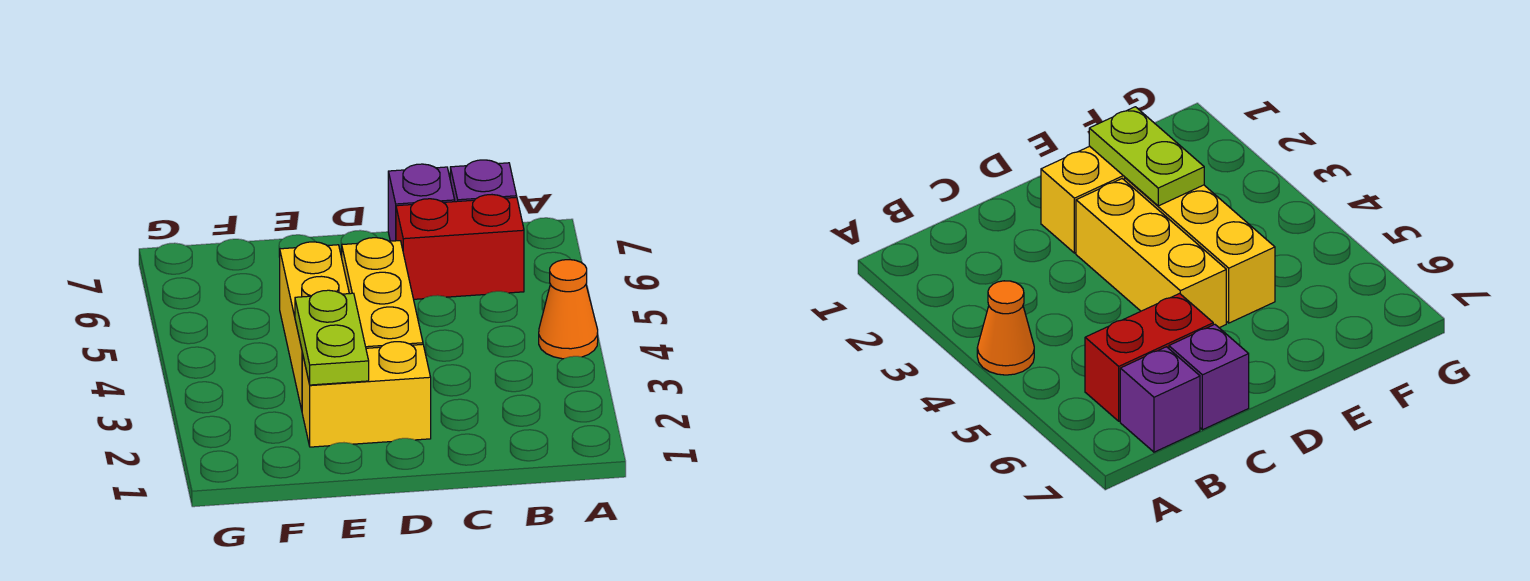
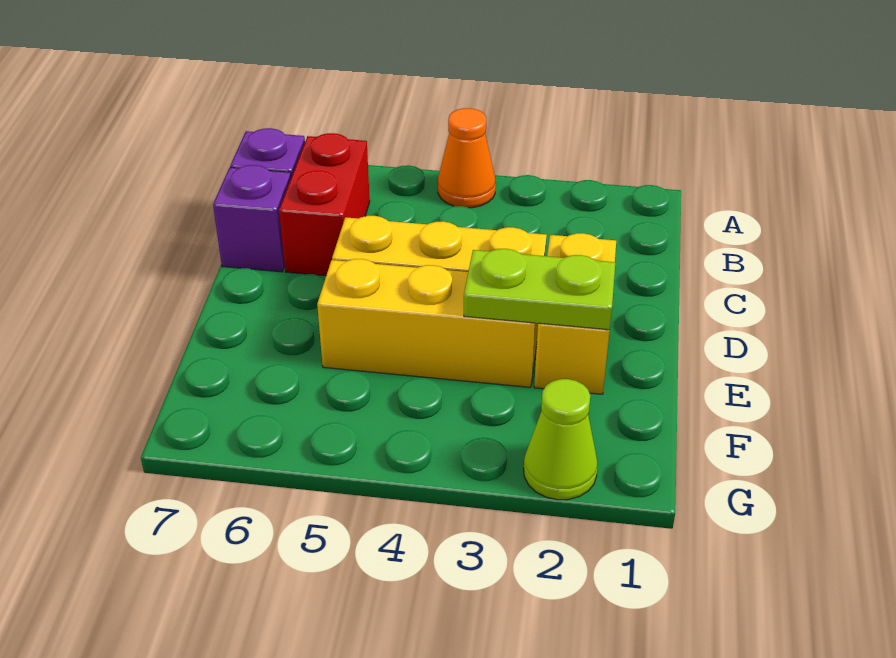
none -> lime 1x1 cone [524,379,598,500]

